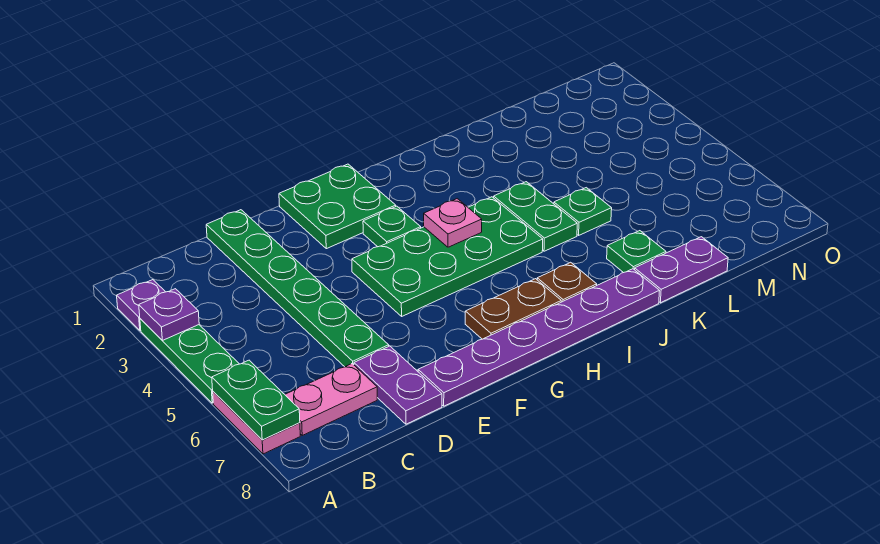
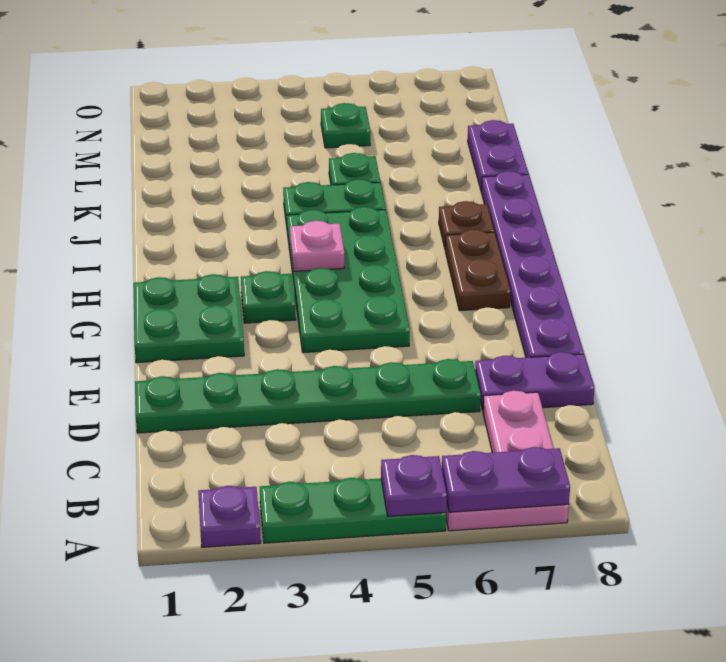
purple 1x1 plate [139,289,199,340] -> purple 1x1 plate moved to [381,455,447,516]
green 1x2 plate [212,360,300,440] -> purple 1x2 plate [442,447,570,512]
green 1x1 plate [607,231,666,273] -> green 1x1 plate moved to [321,103,370,148]

